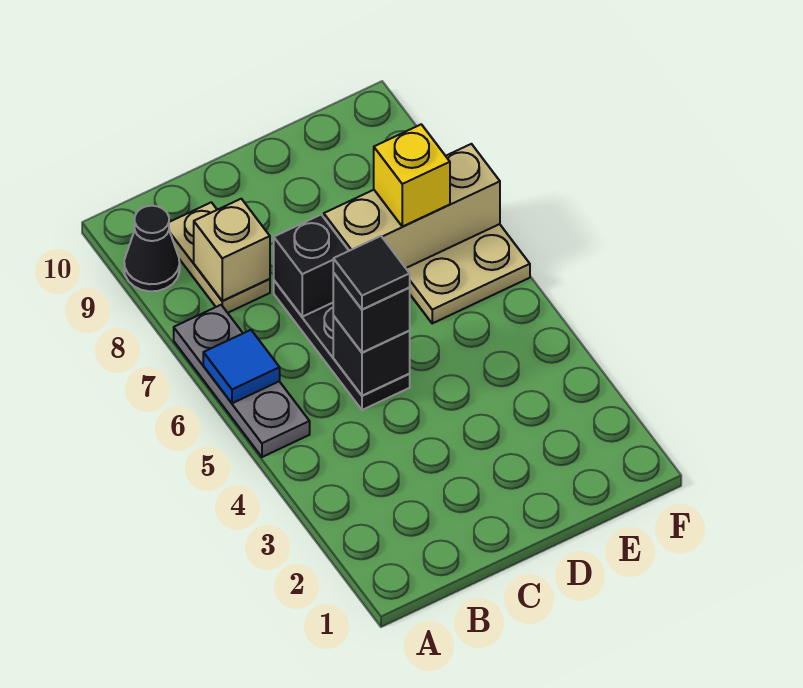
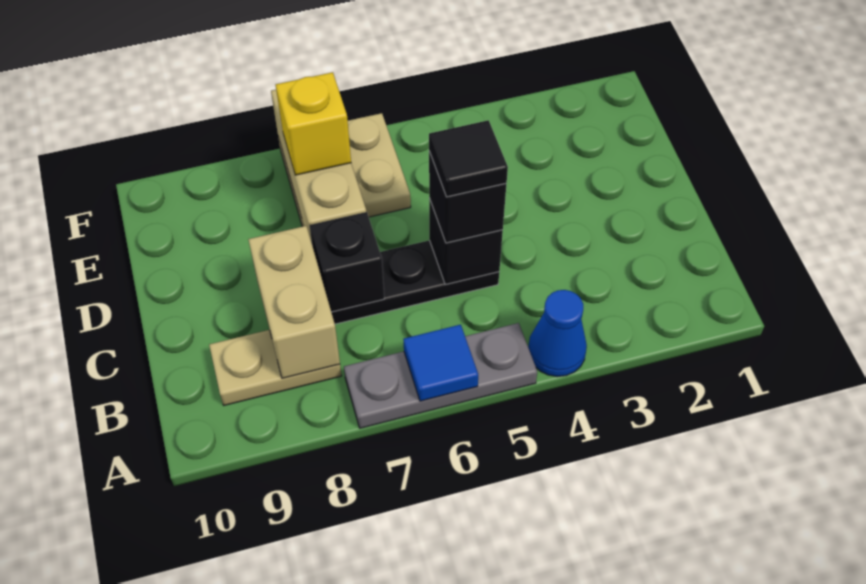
none -> blue 1x1 cone [528,290,587,377]
black 1x1 cone [124,206,180,291] -> none
tan 1x1 brick [194,199,270,301] -> tan 1x2 brick [248,226,340,378]

